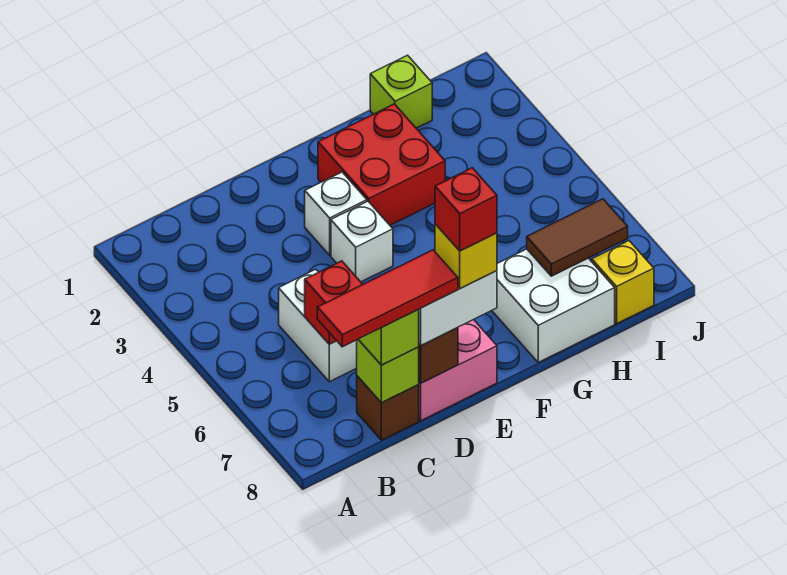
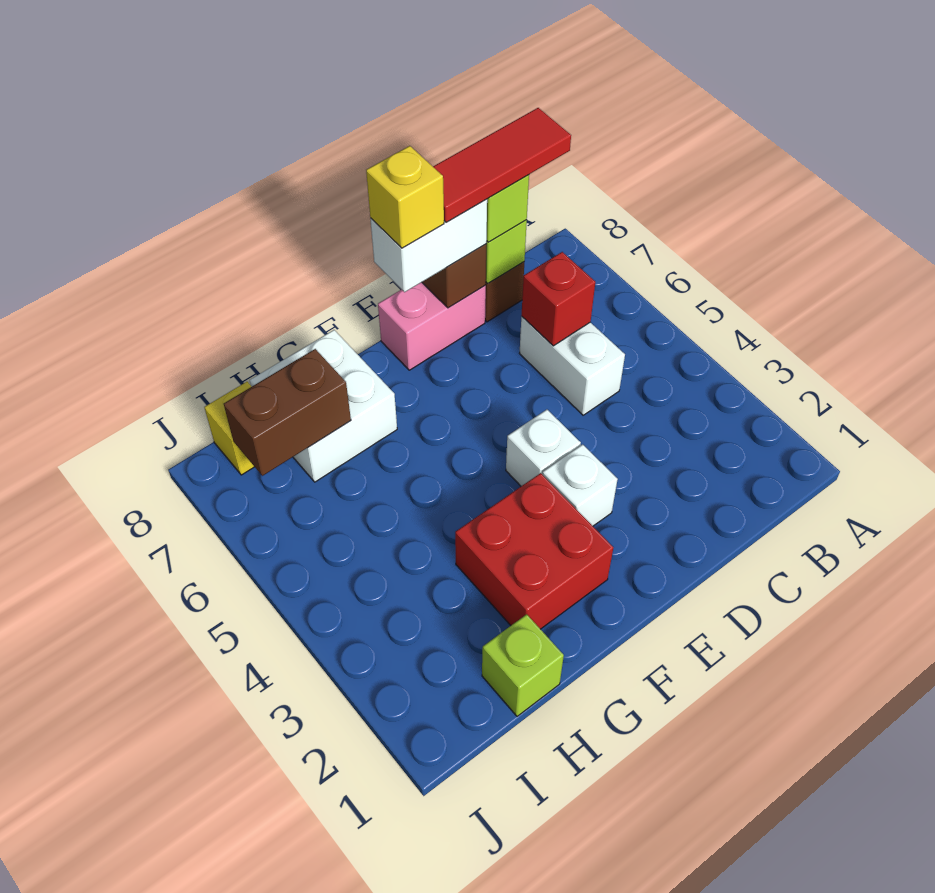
red 1x1 brick [435,168,497,251] -> none
brown 1x2 tile [527,199,628,276] -> brown 1x2 brick [224,349,351,476]

